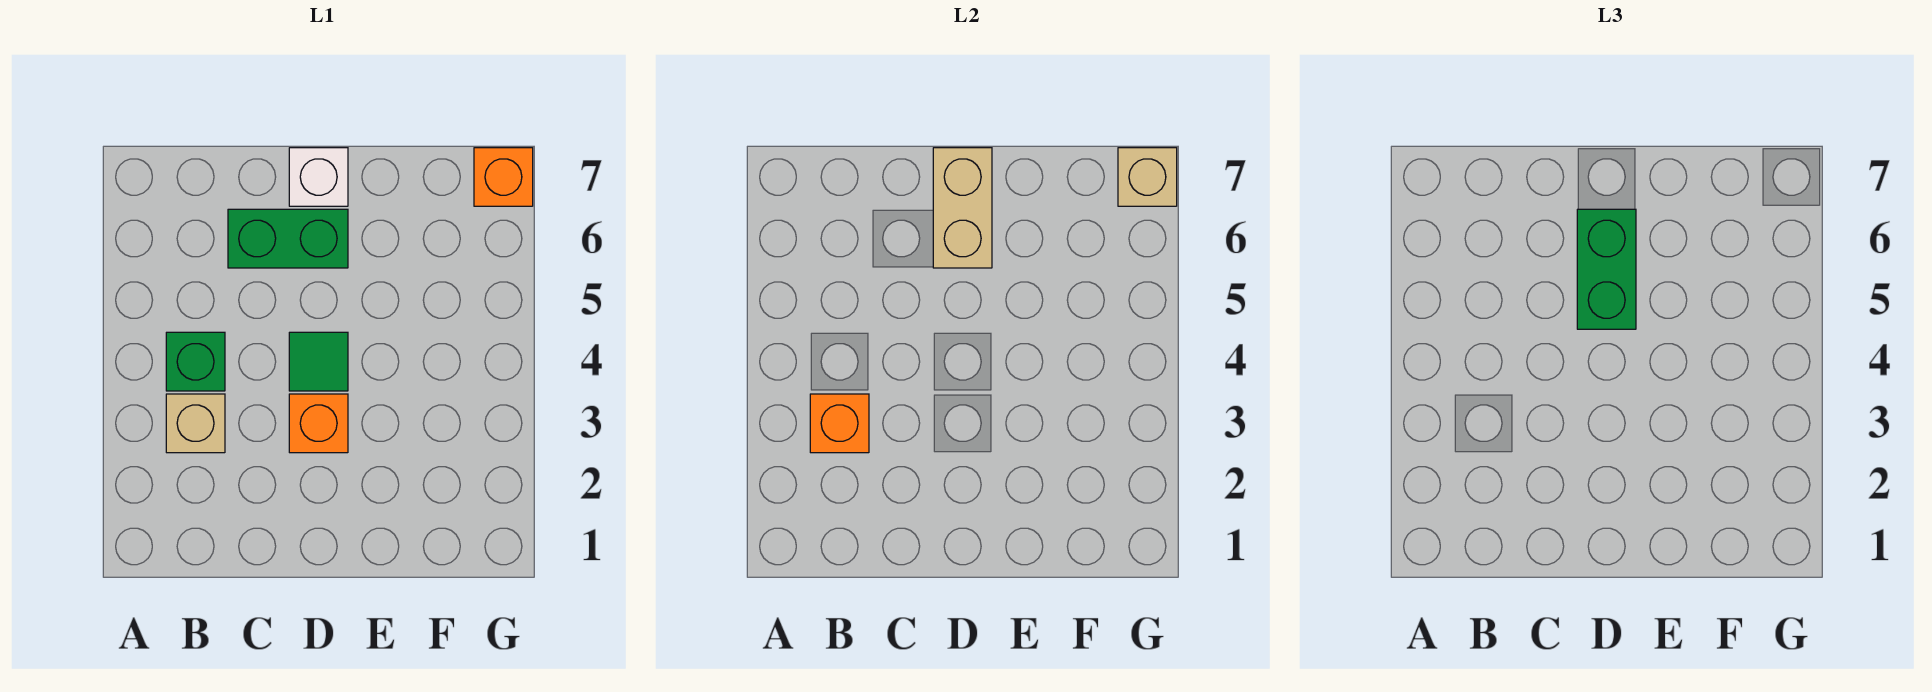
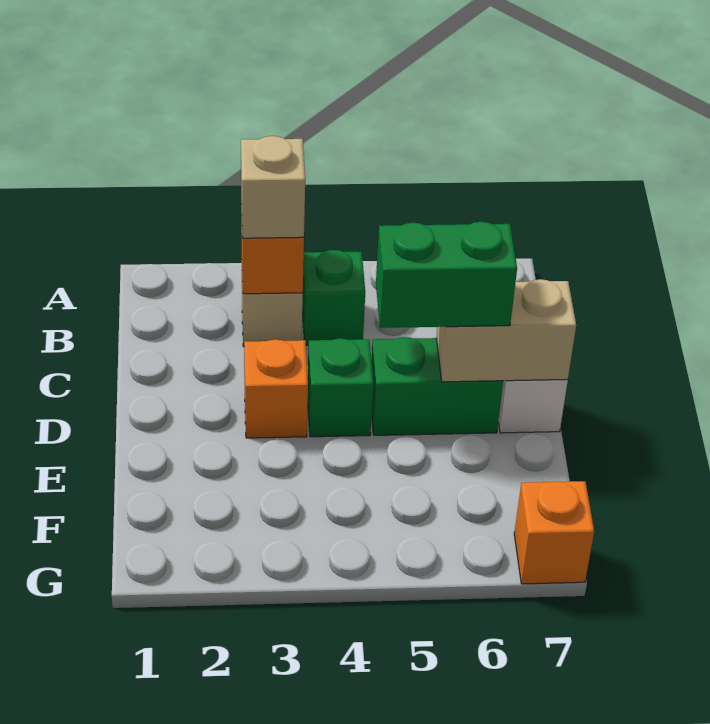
green 1x2 brick [228,209,348,268] -> green 1x2 brick turned to [371,337,503,435]
green 1x1 tile [289,332,348,391] -> green 1x1 brick [308,338,373,437]
tan 1x1 brick [1118,148,1177,206] -> tan 1x1 brick moved to [241,136,305,238]

